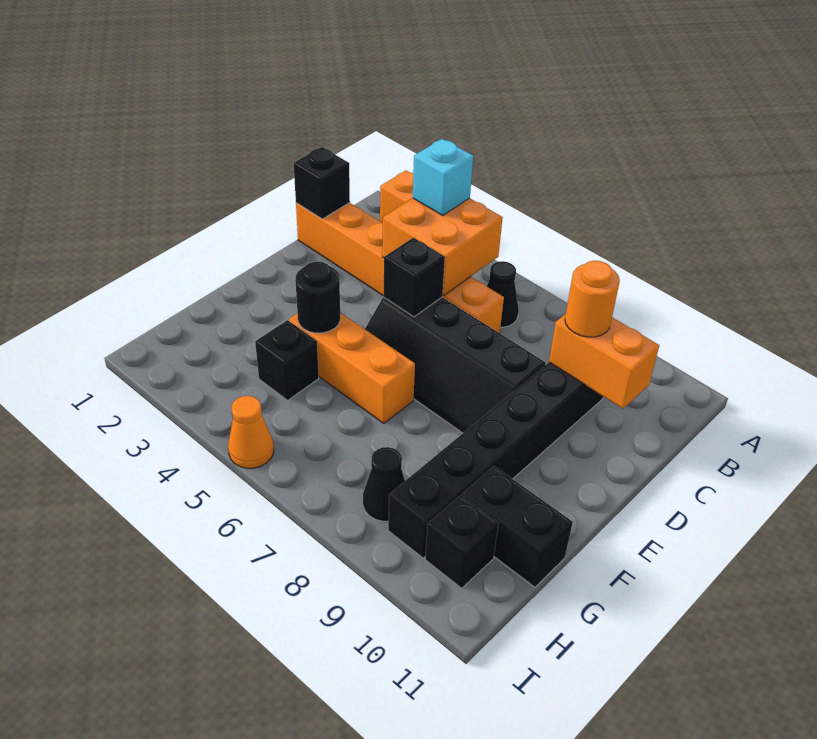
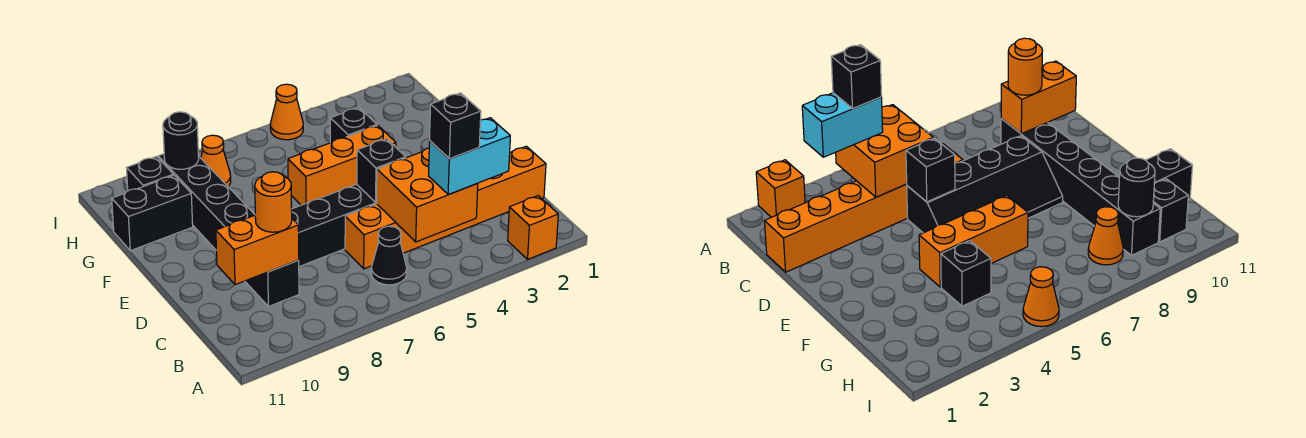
cyan 1x1 brick [413,139,473,216] -> cyan 1x2 brick [429,118,510,195]
black 1x1 brick [294,147,350,219] -> black 1x1 brick moved to [430,93,481,159]
black 1x1 round brick [295,262,340,333] -> black 1x1 round brick moved to [163,112,199,169]
black 1x1 cone [363,447,405,521] -> orange 1x1 cone [201,135,231,186]

